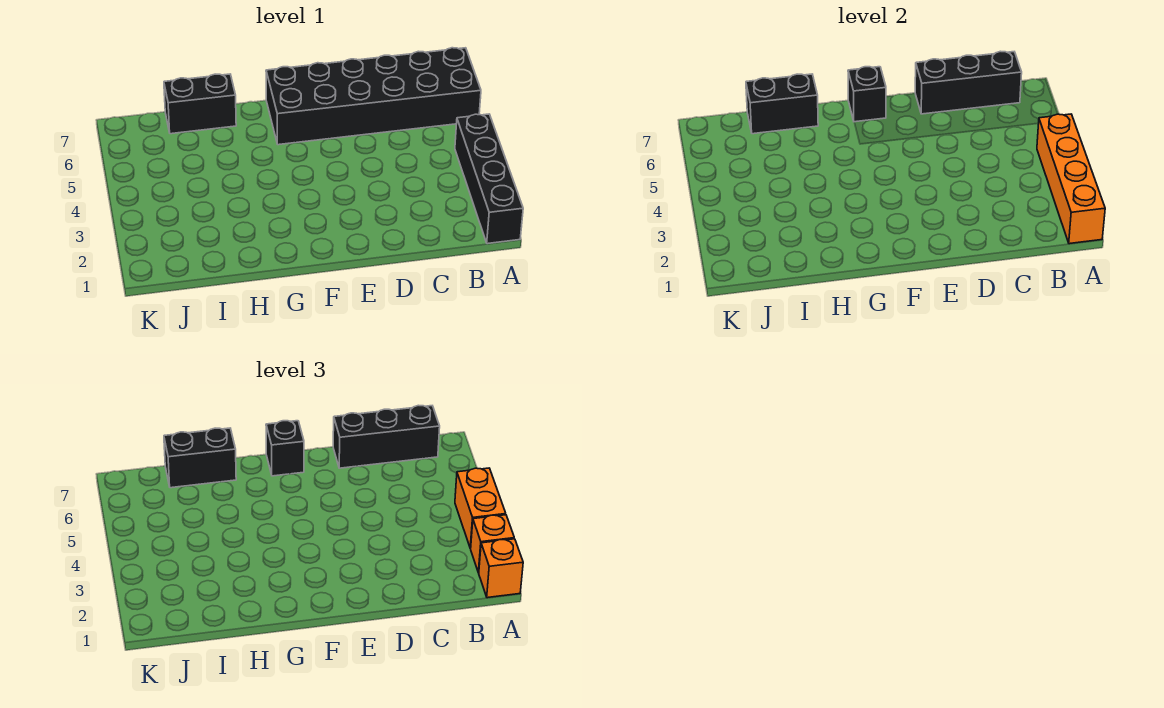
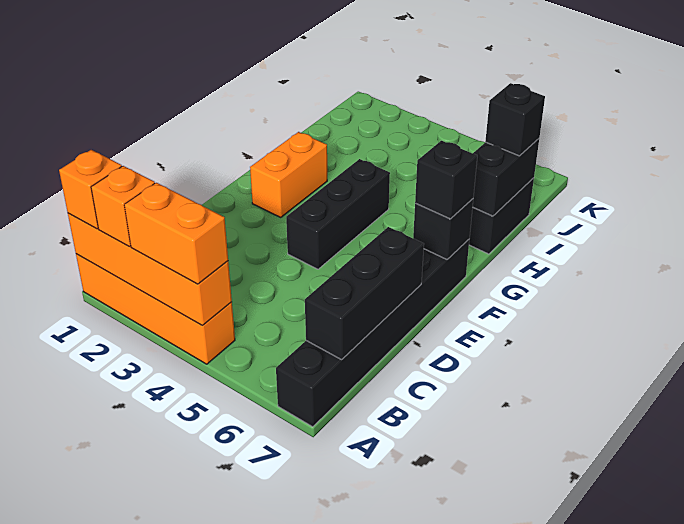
black 1x4 brick [455,114,523,244] -> orange 1x4 brick [76,254,235,364]
black 2x6 brick [266,48,481,145] -> black 1x6 brick [276,240,469,427]
black 1x3 brick [333,405,440,468] -> black 1x3 brick moved to [286,159,390,269]
none -> orange 1x2 brick [250,132,327,217]
black 1x2 brick [164,428,236,488] -> black 1x1 brick [485,83,545,156]

